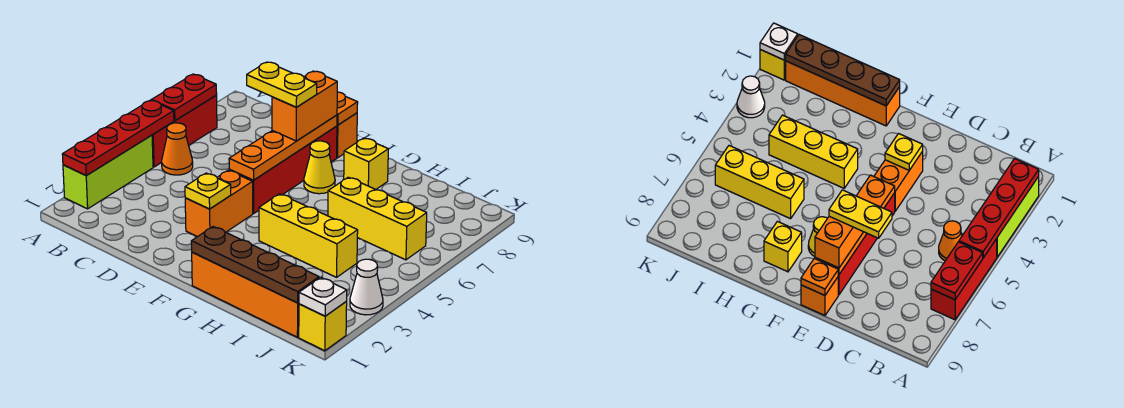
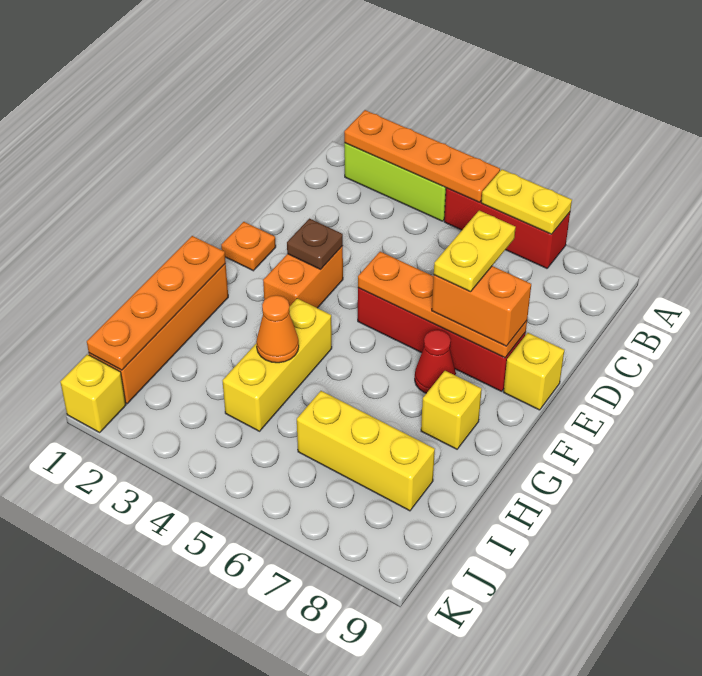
red 1x4 plate [62,100,174,175] -> orange 1x4 plate [344,110,500,202]
red 1x2 plate [152,74,217,120] -> yellow 1x2 plate [481,169,572,234]
orange 1x1 cone [162,123,193,175] -> orange 1x1 cone moved to [256,295,299,363]
orange 1x2 brick [185,170,253,237] -> orange 1x2 brick turned to [263,246,343,308]
yellow 1x1 plate [185,173,231,209] -> brown 1x1 plate [287,219,343,269]
orange 1x1 brick [337,113,357,158] -> yellow 1x1 brick [504,333,564,410]
orange 1x1 plate [337,92,358,125] -> orange 1x1 plate moved to [221,222,276,271]
yellow 1x1 cone [304,141,335,194] -> red 1x1 cone [415,330,456,393]
brown 1x4 plate [191,227,319,303] -> orange 1x4 plate [87,236,226,370]
yellow 1x3 brick [328,177,427,260] -> yellow 1x3 brick turned to [297,391,435,511]
white 1x1 plate [299,277,347,316] -> none
white 1x1 cone [350,259,383,315] -> none

